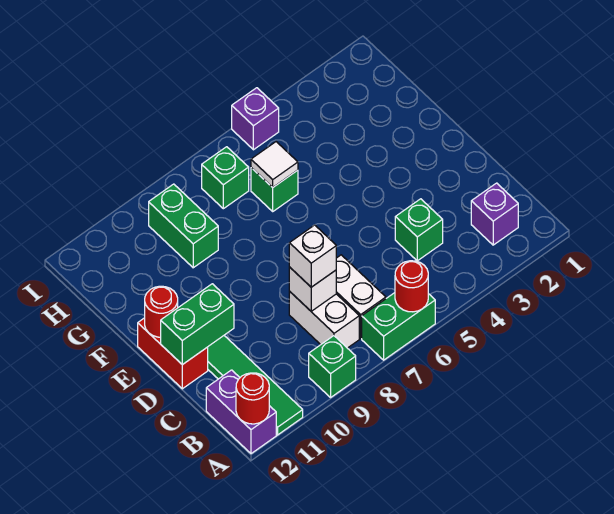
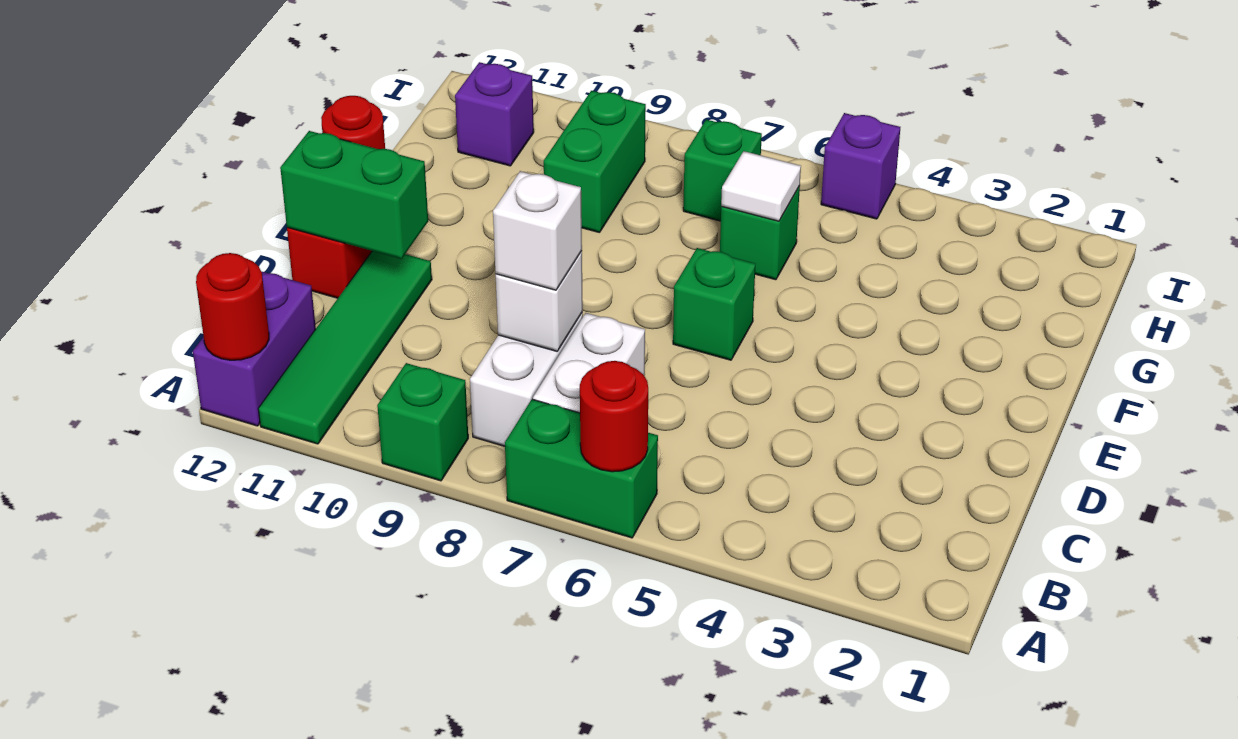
purple 1x1 brick [471,183,518,245] -> purple 1x1 brick moved to [455,62,534,166]
green 1x1 brick [395,199,443,261] -> green 1x1 brick moved to [673,248,755,360]

